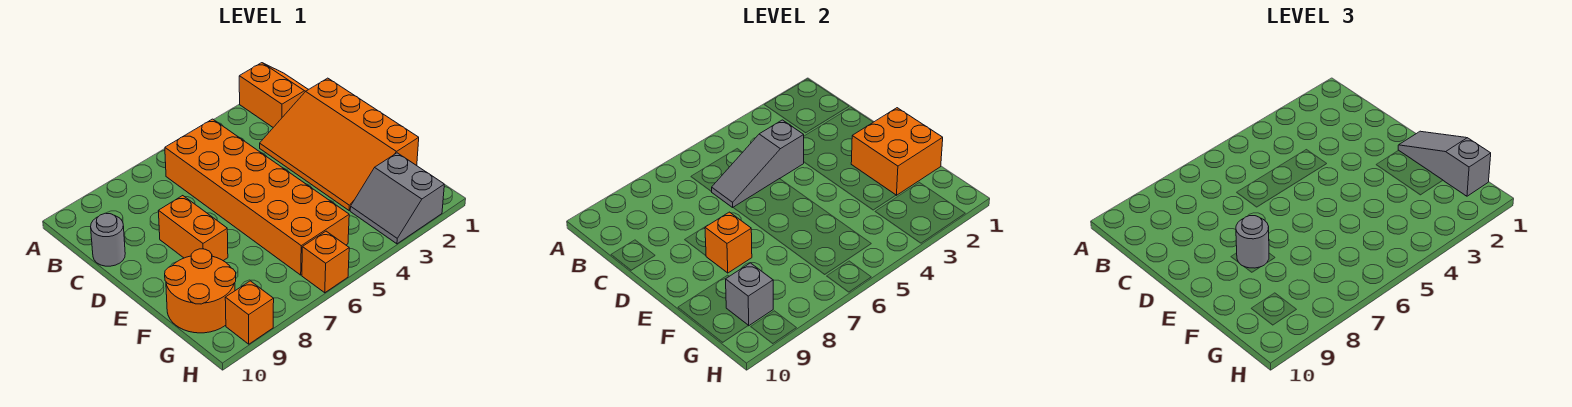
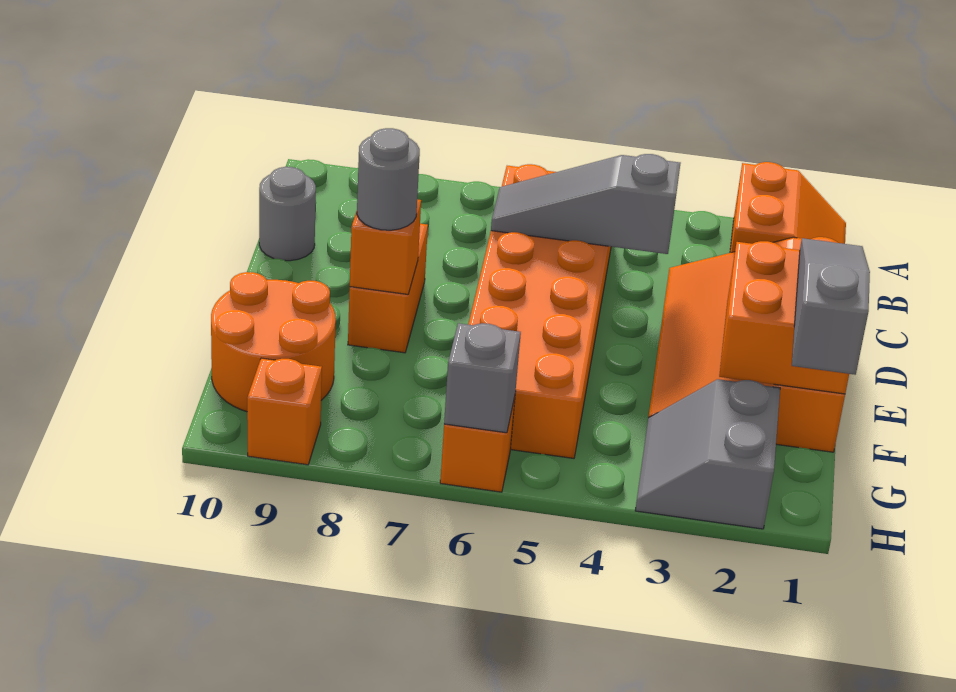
grey 1x1 brick [726,263,773,326] -> grey 1x1 brick moved to [444,323,521,433]

